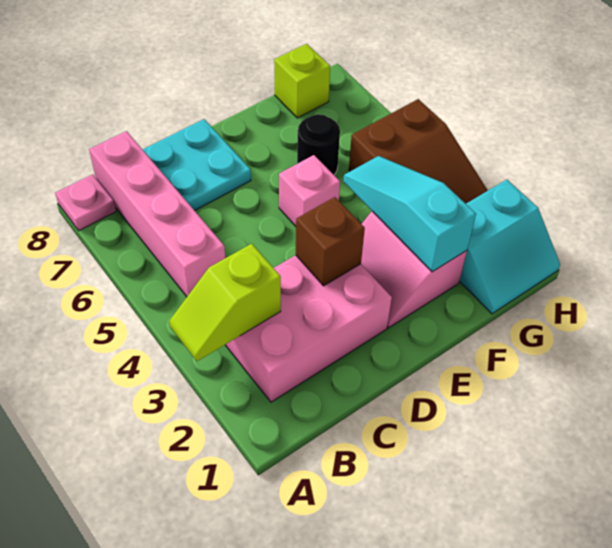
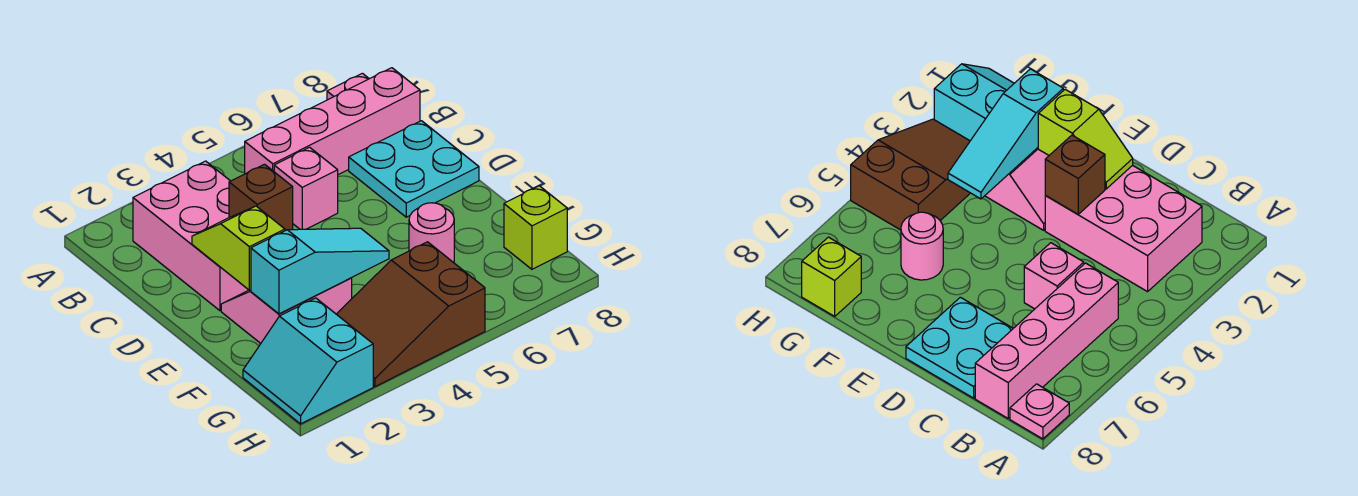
lime 1x2 slope [169,244,281,361] -> lime 1x2 slope moved to [192,206,285,290]
pink 1x1 brick [279,155,340,226] -> pink 1x1 brick moved to [274,147,338,229]
black 1x1 round brick [297,114,340,175] -> pink 1x1 round brick [409,203,454,263]

